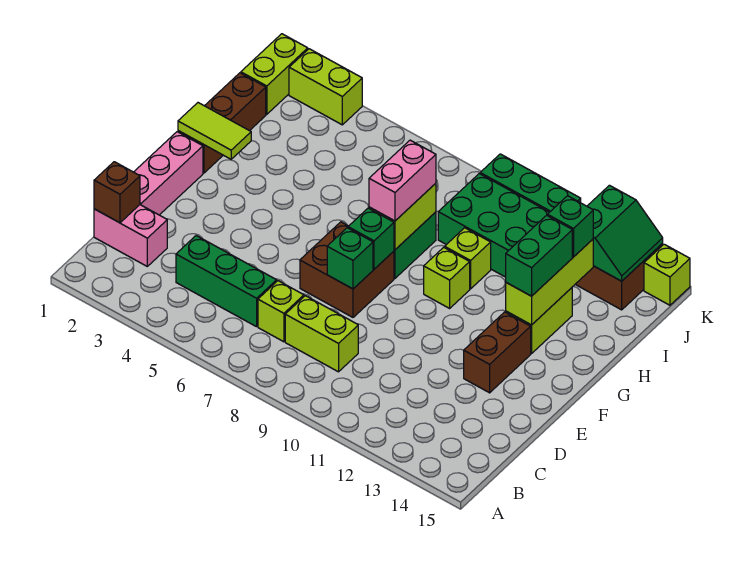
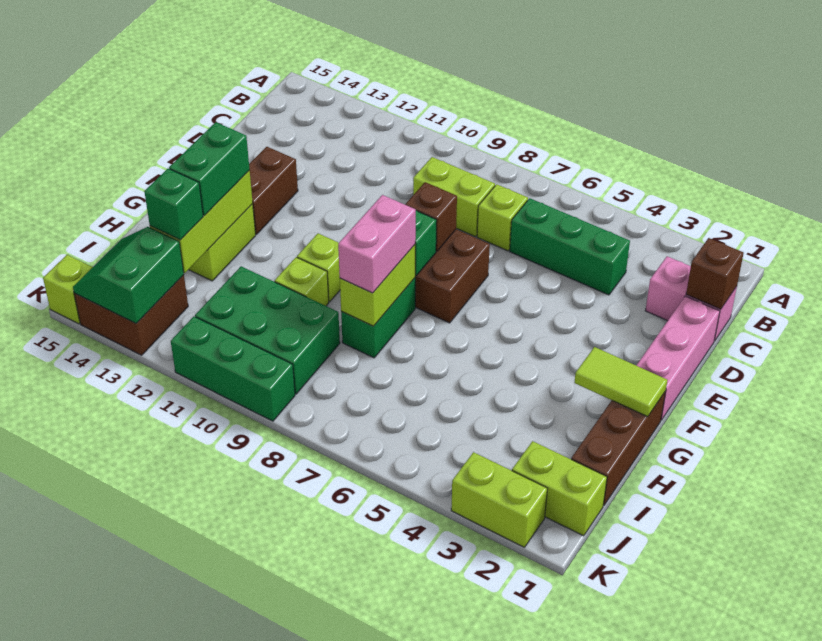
green 1x1 brick [327,228,373,289] -> brown 1x1 brick [405,182,457,251]
lime 1x2 brick [241,34,308,114] -> lime 1x2 brick turned to [512,441,607,536]

